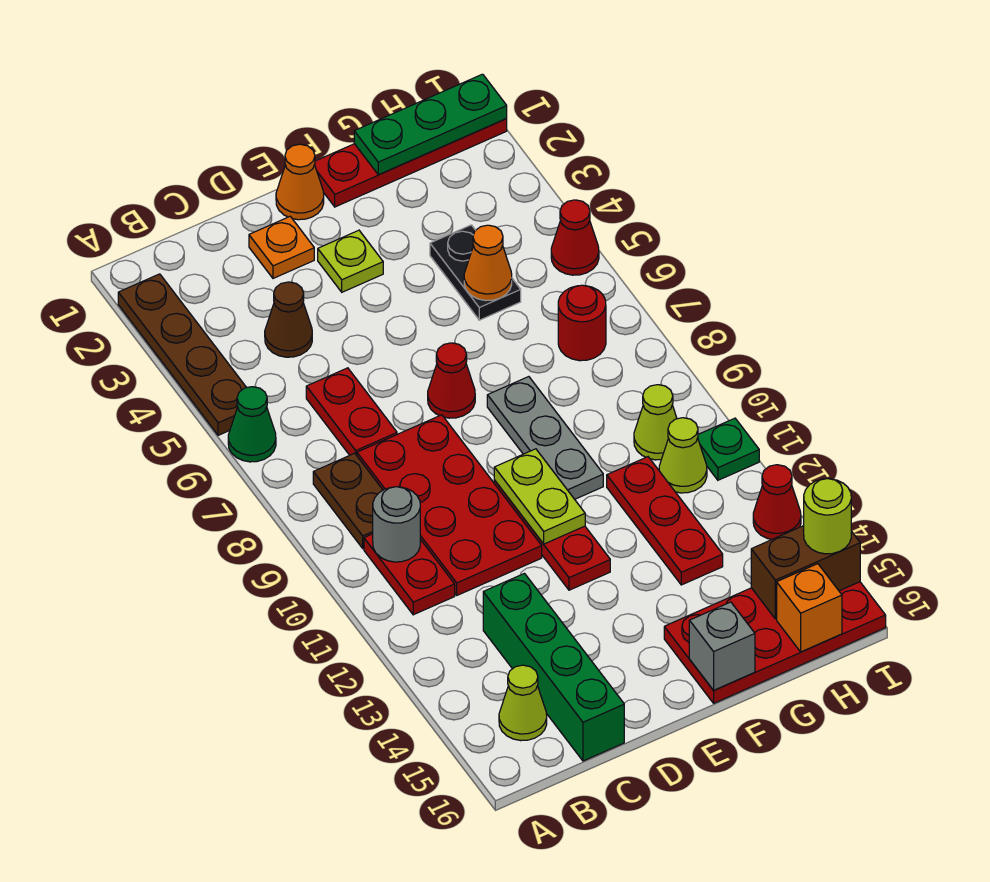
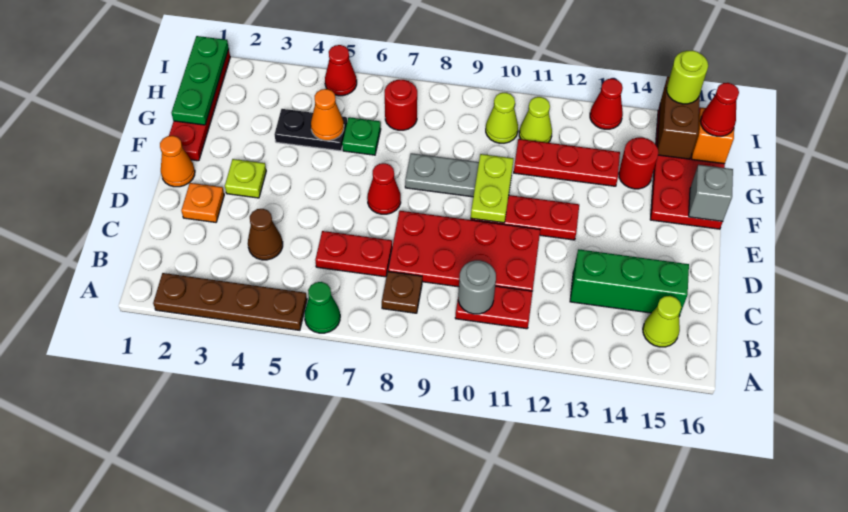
brown 1x2 plate [313,453,383,548] -> brown 1x1 plate [382,271,422,313]
green 1x4 brick [483,574,624,761] -> green 1x3 brick [570,249,689,316]
lime 1x2 plate [494,449,585,544] -> lime 1x2 plate turned to [471,154,513,223]
none -> red 1x1 round brick [619,137,659,189]
none -> red 1x1 cone [700,83,739,136]
green 1x1 plate [698,418,759,480] -> green 1x1 plate moved to [342,117,381,155]

